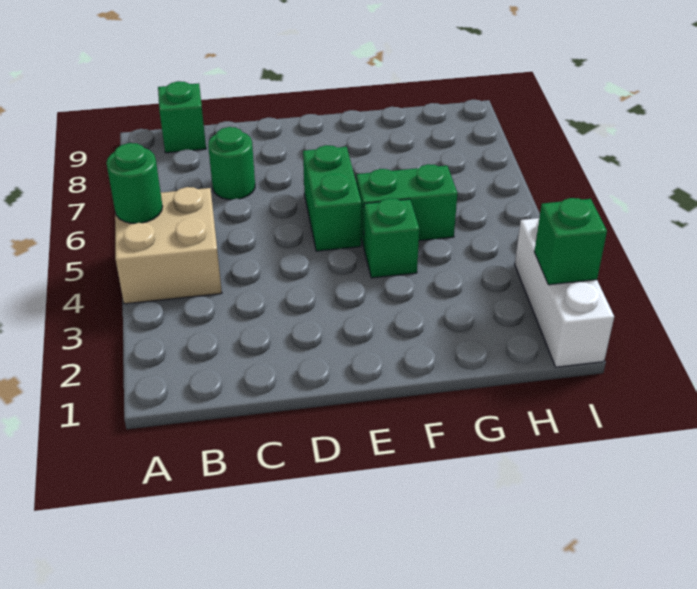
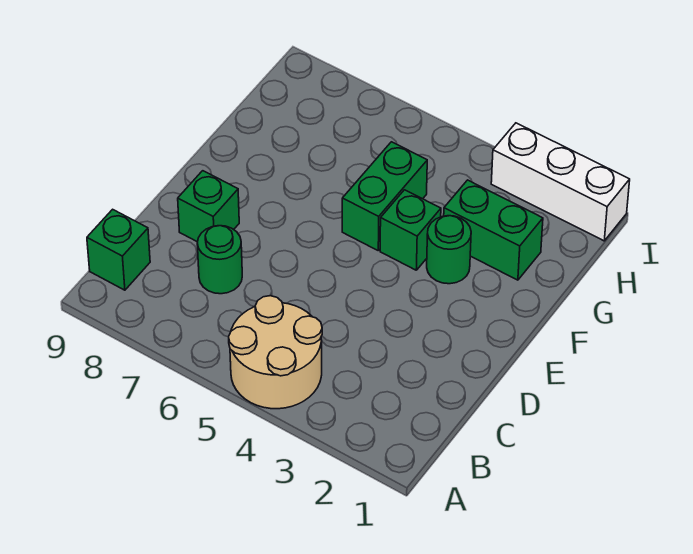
tan 2x2 brick [115,187,222,304] -> tan 2x2 round brick [229,296,322,409]
green 1x1 round brick [106,143,163,223] -> green 1x1 round brick moved to [427,216,471,284]
green 1x2 brick [303,145,361,251] -> green 1x2 brick moved to [444,180,543,280]
green 1x1 brick [534,198,607,285] -> green 1x1 brick moved to [178,171,239,242]

